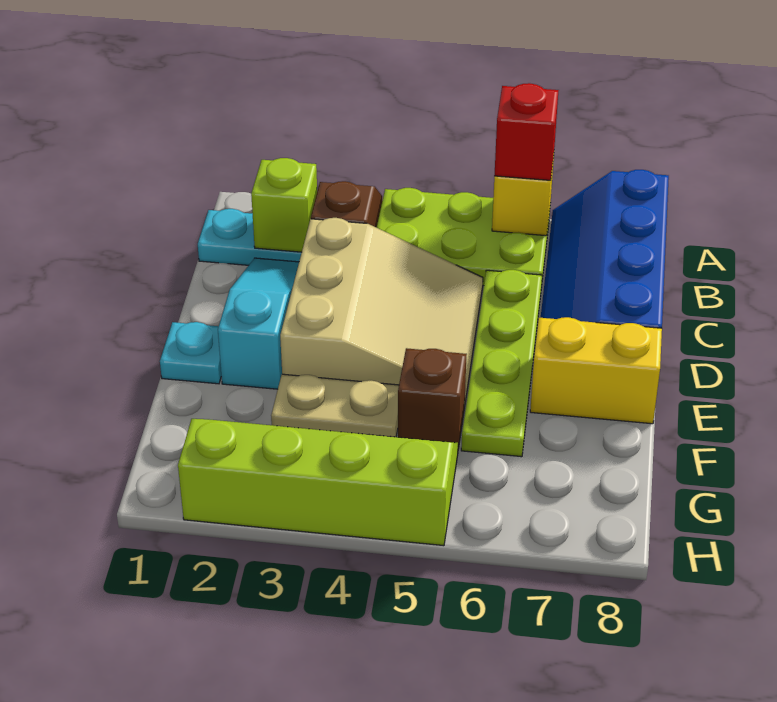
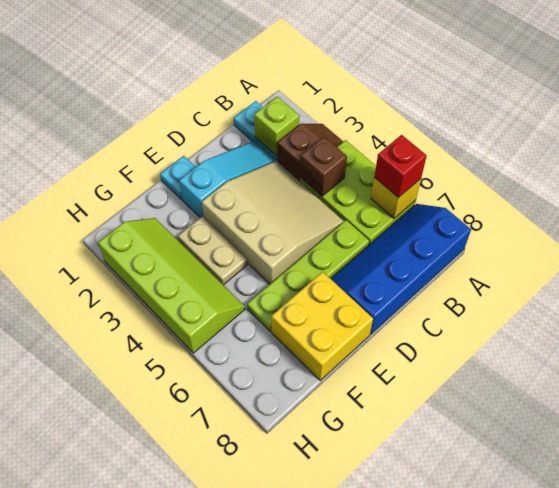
tan 3x3 slope [280,218,483,402] -> tan 3x3 slope turned to [202,161,344,284]
yellow 1x2 brick [530,317,662,424] -> yellow 2x2 brick [271,272,373,380]
brown 1x1 brick [398,348,467,449] -> brown 1x1 brick moved to [300,137,347,196]

